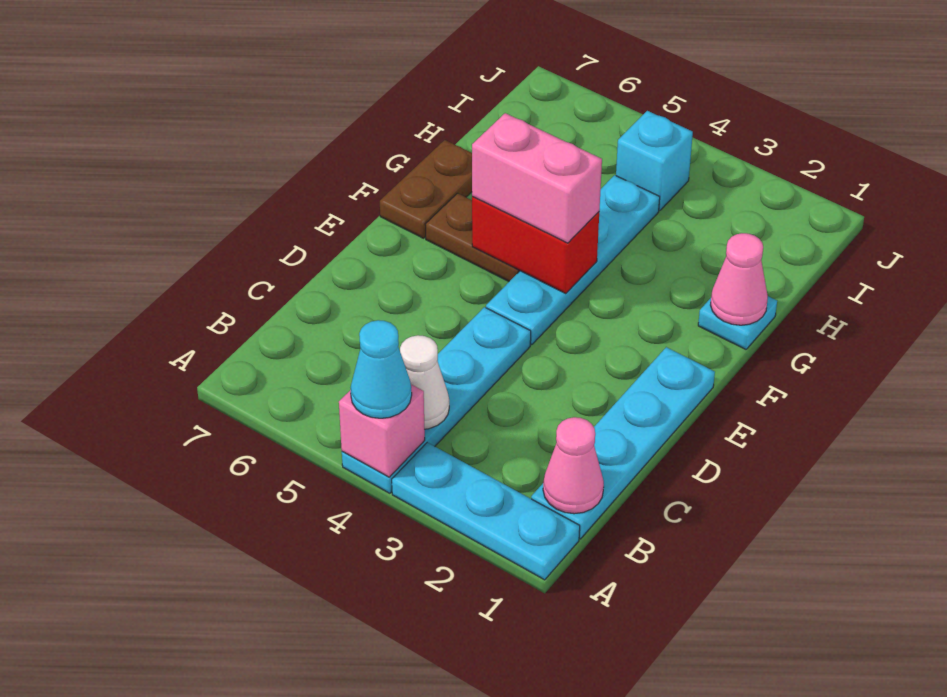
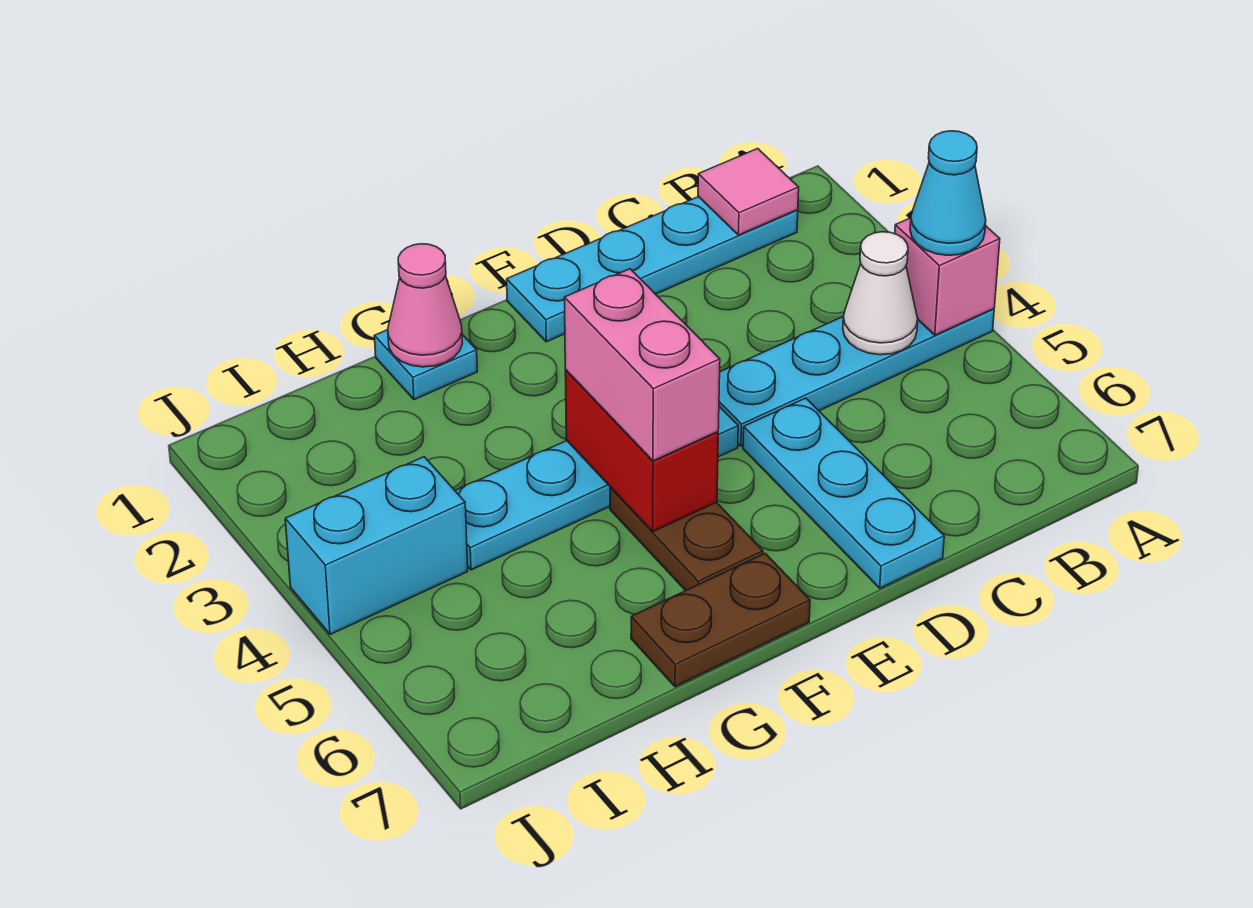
cyan 1x3 plate [392,443,580,580] -> cyan 1x3 plate moved to [743,398,944,588]
pink 1x1 cone [543,417,604,514] -> pink 1x1 tile [698,148,799,235]
cyan 1x1 brick [616,111,693,211] -> cyan 1x2 brick [285,457,468,634]

